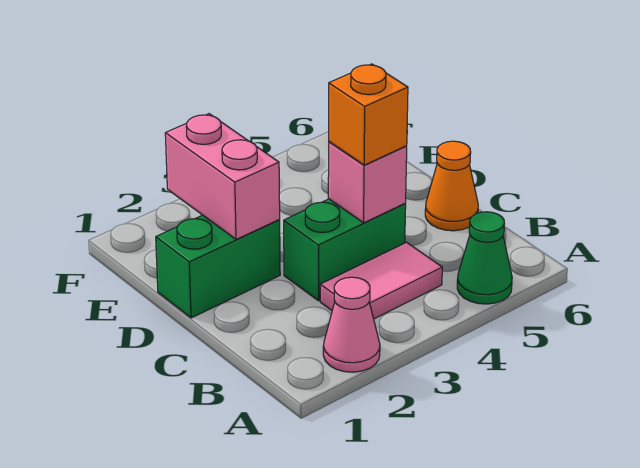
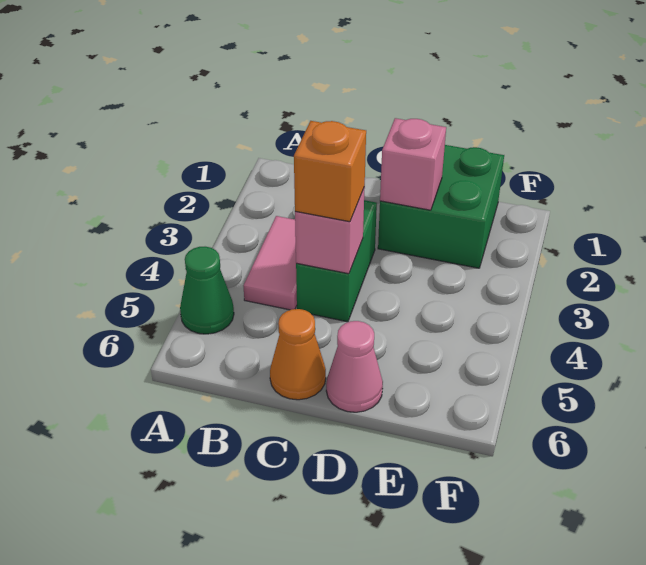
pink 1x1 cone [323,277,380,372] -> pink 1x1 cone moved to [326,321,383,412]
green 1x2 brick [156,215,280,318] -> green 2x2 brick [378,145,504,268]
pink 1x2 brick [165,114,280,239] -> pink 1x1 brick [380,118,446,210]

